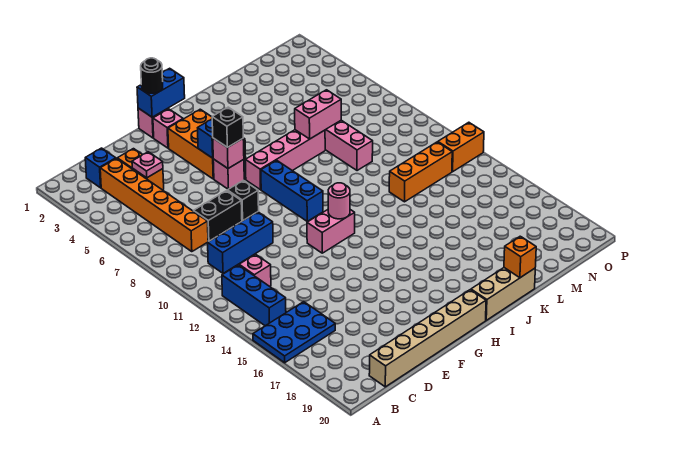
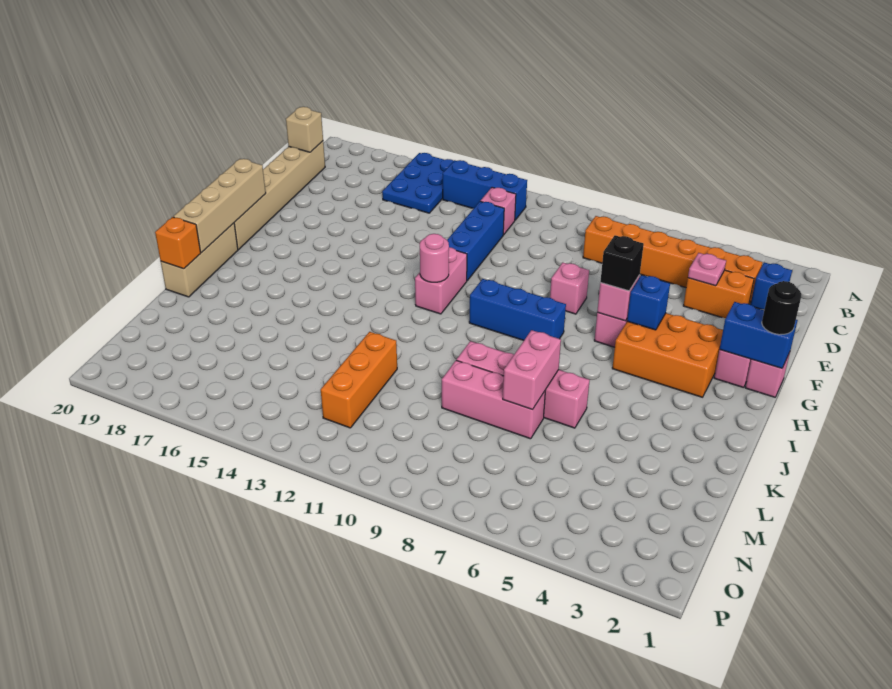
blue 1x3 brick [208,212,273,273] -> blue 1x3 brick moved to [447,201,504,281]
none -> tan 1x1 brick [286,107,323,152]
black 1x2 brick [194,191,242,241] -> none
black 1x1 brick [227,180,259,220] -> pink 1x1 brick [550,262,589,314]
blue 1x2 brick [137,68,185,117] -> blue 1x2 brick turned to [720,302,798,368]
none -> tan 1x4 brick [173,159,266,253]
pink 1x4 brick [245,130,325,190] -> pink 1x4 brick turned to [457,341,590,428]
orange 1x2 brick [438,122,484,172] -> none

